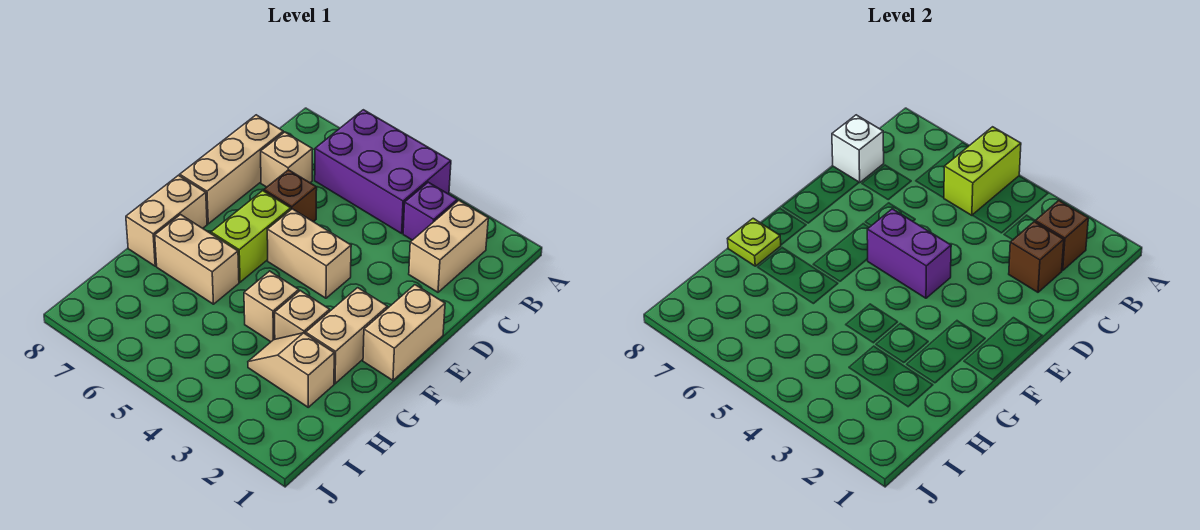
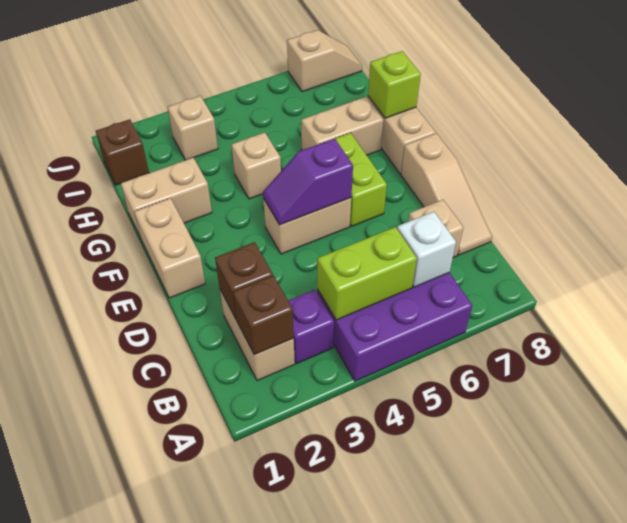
lime 1x2 brick [944,127,1021,215] -> lime 1x2 brick turned to [317,227,417,320]
tan 1x3 brick [180,115,283,224] -> tan 1x3 slope [401,133,492,255]
white 1x1 brick [832,115,884,183] -> white 1x1 brick moved to [397,212,456,287]
brown 1x1 brick [264,170,317,222] -> brown 1x1 brick moved to [96,119,149,185]
purple 1x2 brick [867,209,951,298] -> purple 1x2 slope [263,139,353,225]
tan 1x2 brick [306,288,388,384] -> tan 1x2 brick turned to [121,158,212,238]
tan 1x1 brick [275,291,330,339] -> tan 1x1 brick moved to [168,96,218,160]
lime 1x1 plate [728,218,781,266] -> lime 1x1 brick [368,51,421,118]
tan 1x2 slope [248,333,334,407] -> tan 1x2 slope moved to [287,30,362,92]

